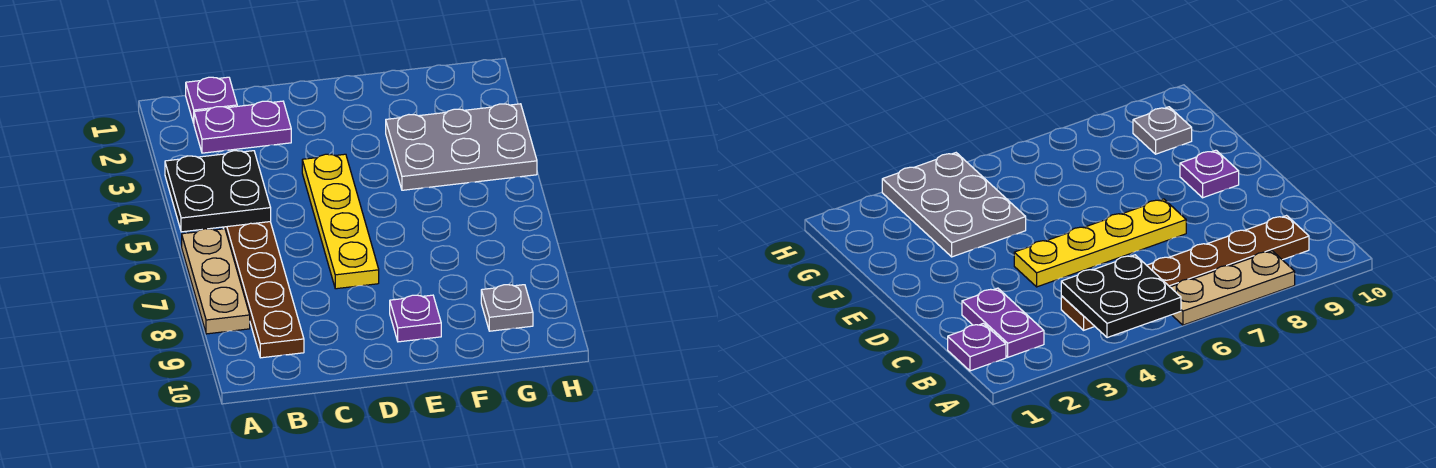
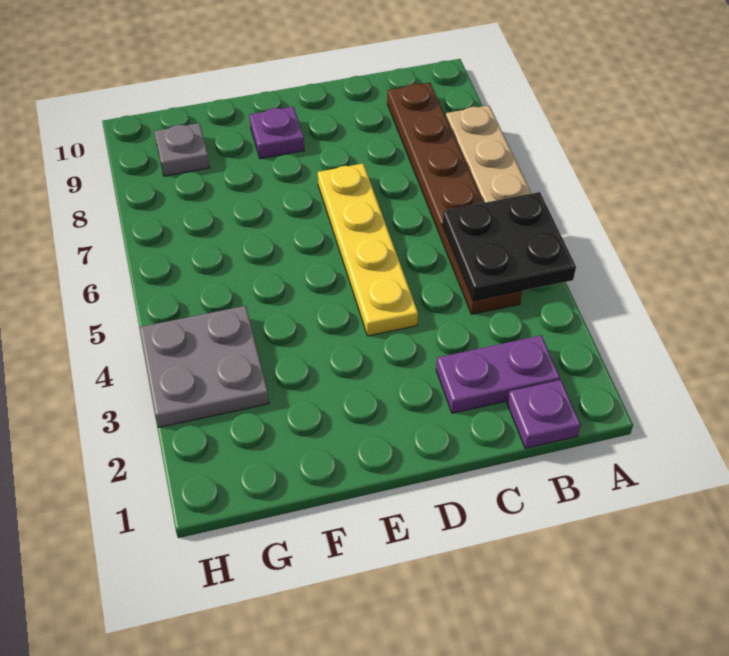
grey 2x3 plate [386,104,537,190] -> grey 2x2 plate [140,306,269,427]

